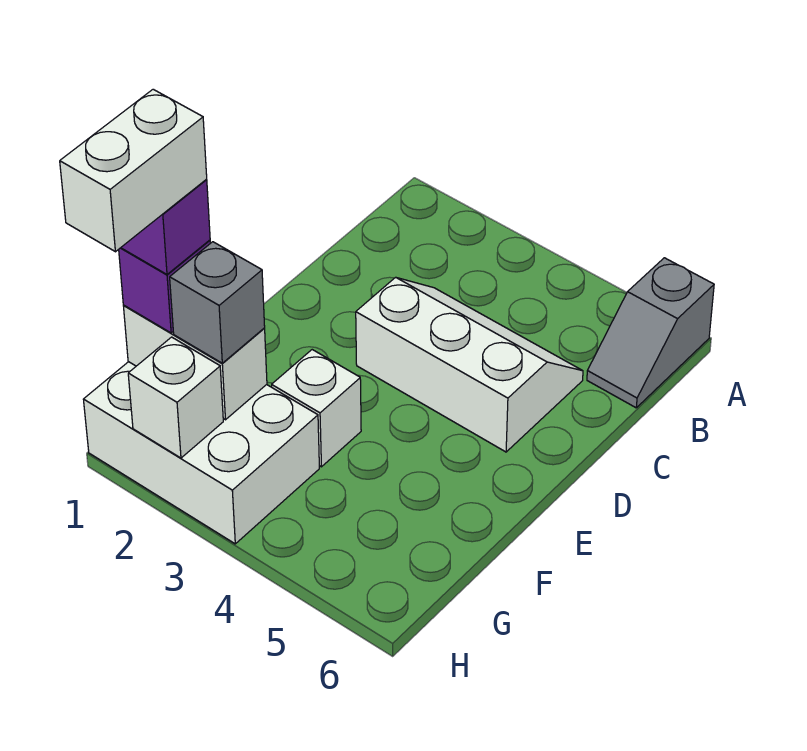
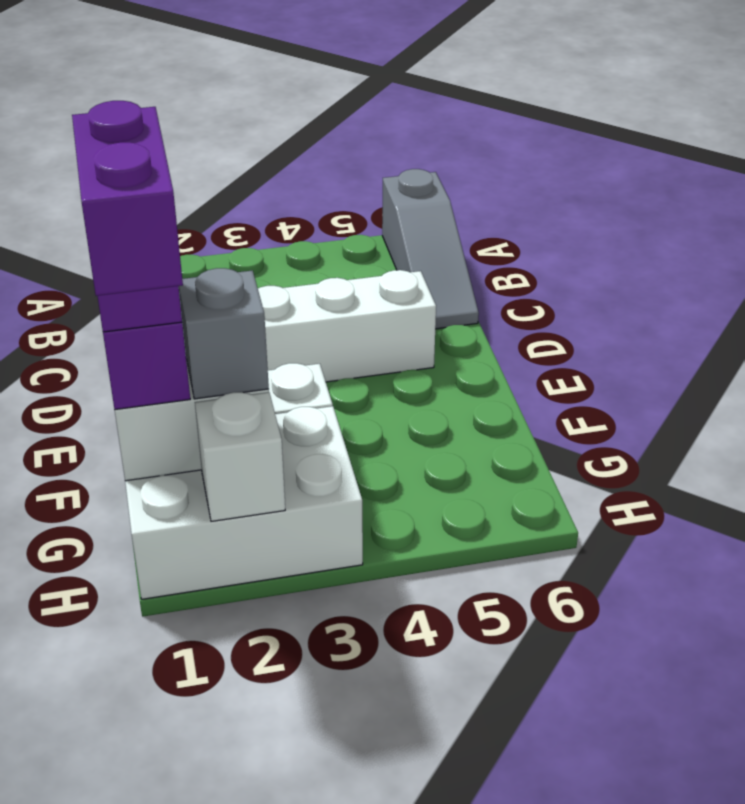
grey 1x2 slope [587,258,714,408] -> grey 1x3 slope [382,169,479,329]
white 1x2 brick [60,89,207,252] -> purple 1x2 brick [72,101,183,296]

